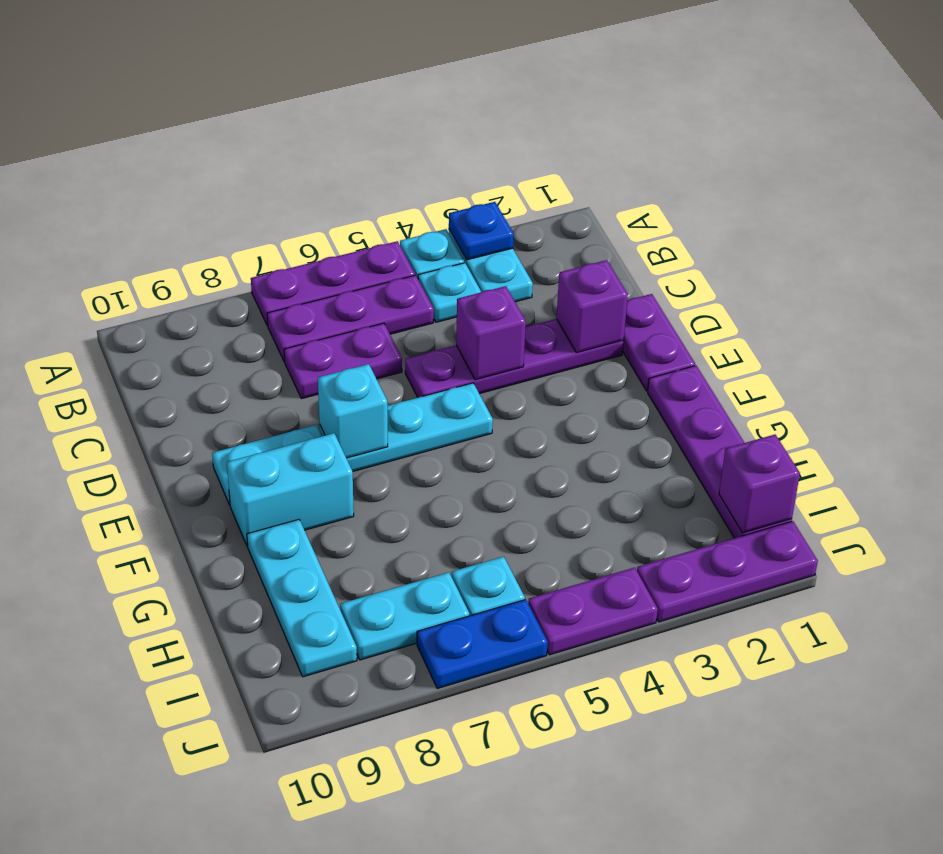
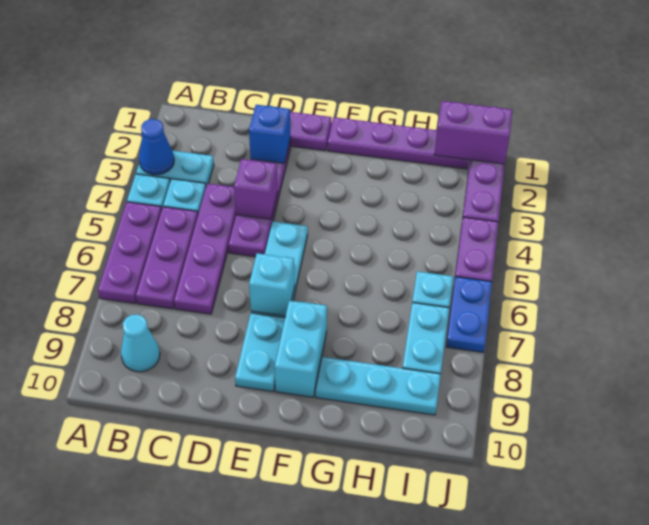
blue 1x1 plate [449,202,514,260] -> blue 1x1 cone [139,119,174,175]
none -> cyan 1x1 cone [121,314,160,372]
purple 1x2 plate [284,323,402,399] -> purple 1x4 plate [174,183,236,314]
purple 1x1 brick [556,260,628,353] -> blue 1x1 brick [249,105,291,163]
purple 1x1 brick [719,435,800,533] -> purple 1x2 brick [434,101,512,164]

